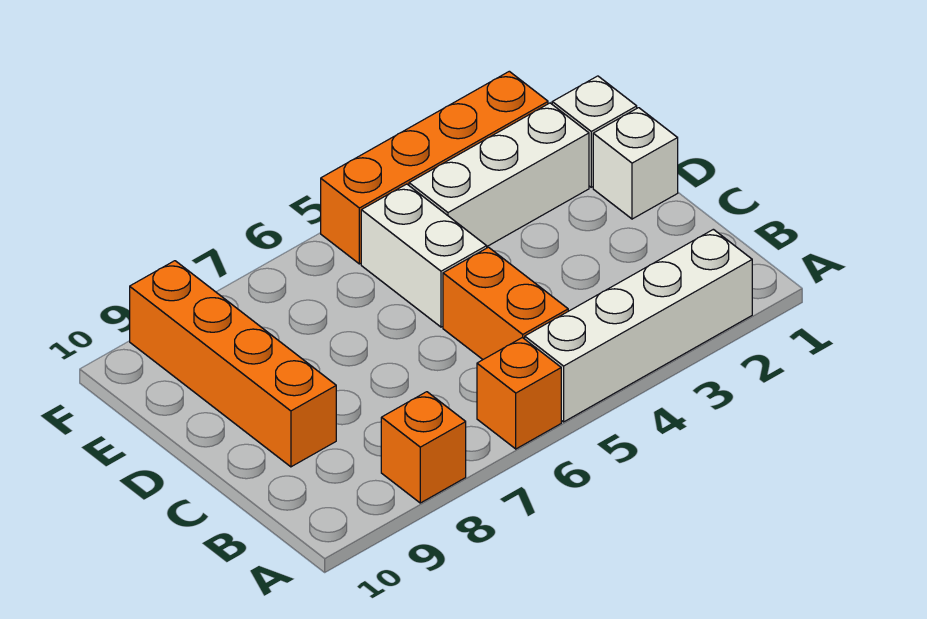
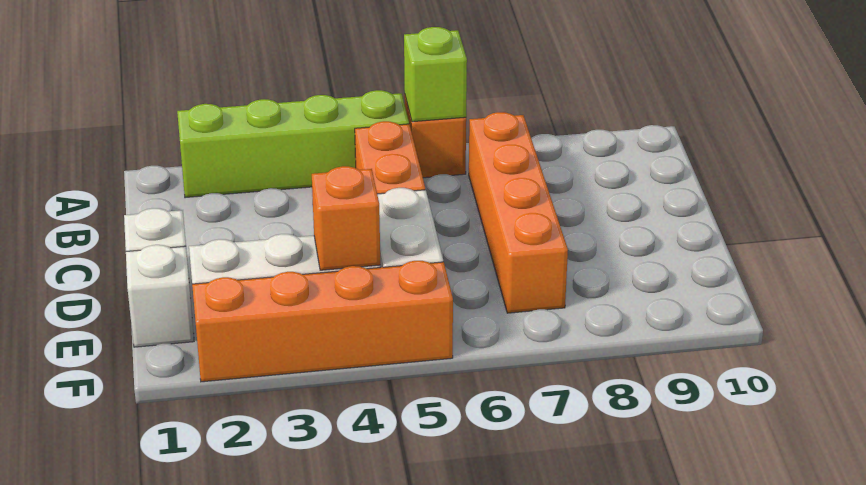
white 1x4 brick [525,229,752,422] -> lime 1x4 brick [177,90,409,198]
none -> lime 1x1 brick [404,27,467,122]
orange 1x1 brick [381,392,466,503] -> orange 1x1 brick moved to [312,166,380,270]
orange 1x4 brick [130,261,336,467] -> orange 1x4 brick moved to [469,112,568,313]

